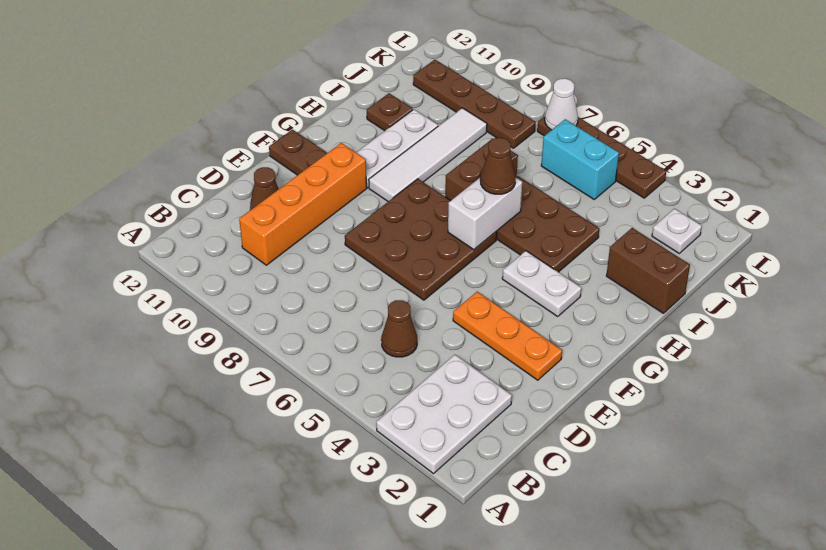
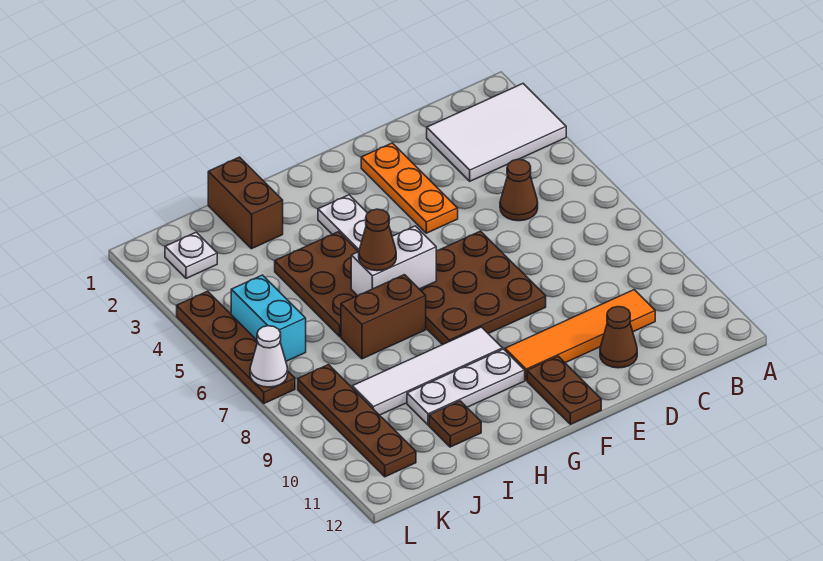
white 2x3 plate [376,355,512,474] -> white 2x3 tile [427,84,566,181]
orange 1x4 brick [239,143,367,265] -> orange 1x4 tile [505,290,655,380]

